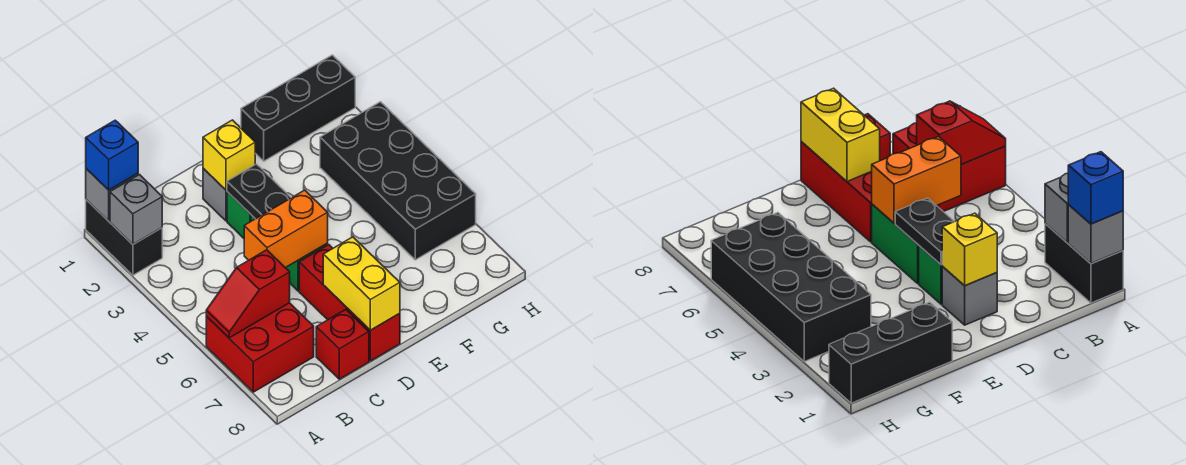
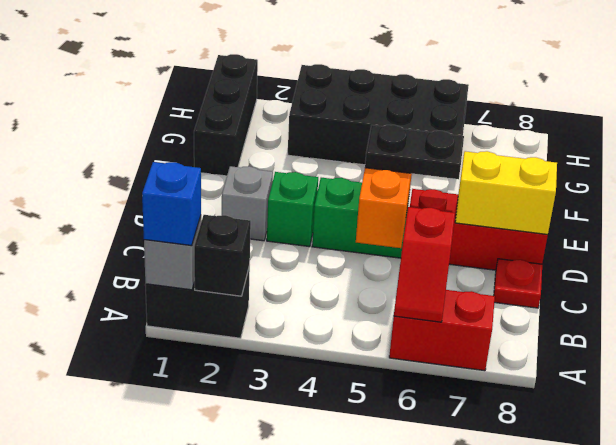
grey 1x1 brick [110,175,162,244] -> black 1x1 brick [194,215,251,296]
red 2x2 brick [206,303,314,392] -> red 1x2 brick [389,290,495,371]
red 1x1 brick [316,310,369,379] -> red 1x1 plate [494,259,542,308]
yellow 1x1 brick [203,120,255,190] -> none
black 1x2 plate [227,164,291,219] -> black 1x2 plate moved to [365,125,464,179]

